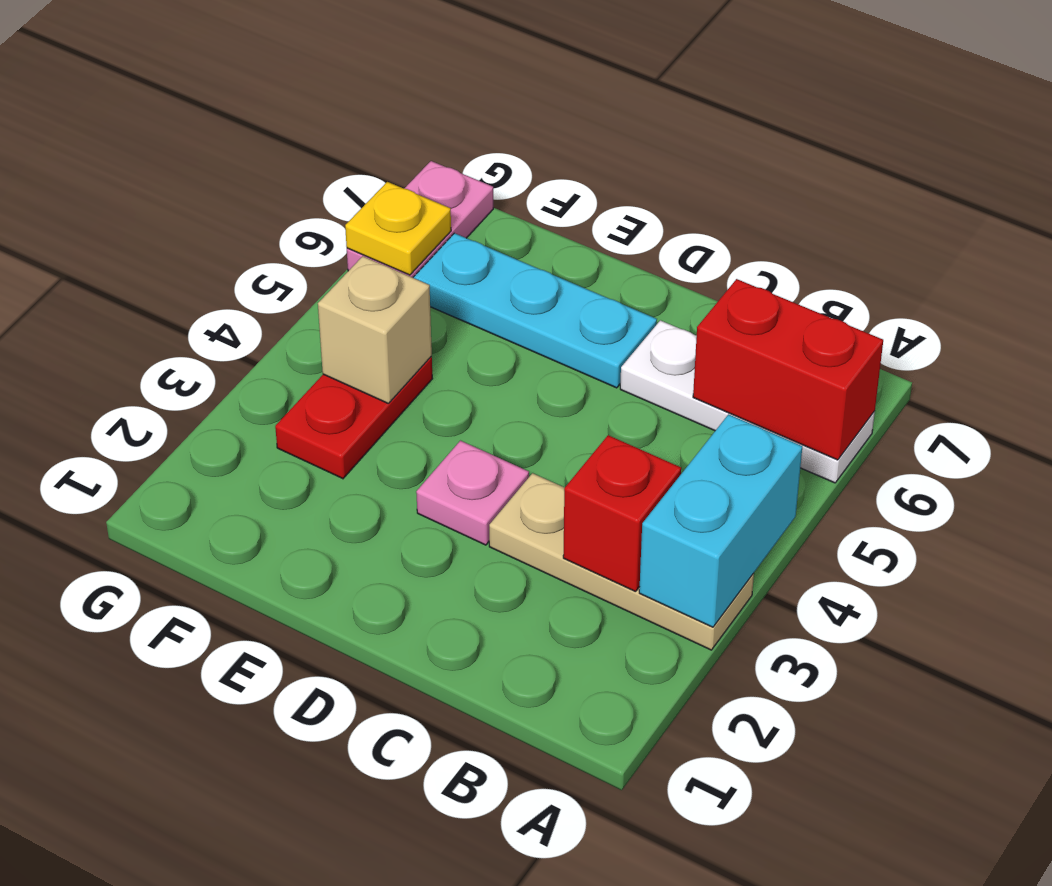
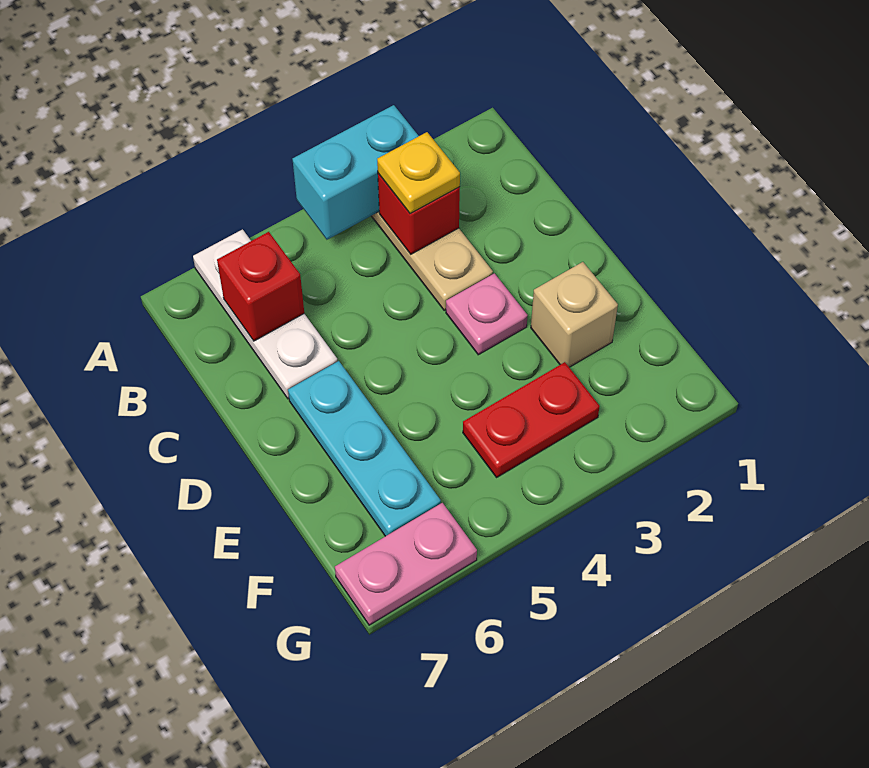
red 1x2 brick [693,279,883,460] -> red 1x1 brick [217,232,304,341]
tan 1x1 brick [318,256,432,404] -> tan 1x1 brick moved to [531,262,618,367]
yellow 1x1 plate [345,182,451,275] -> yellow 1x1 plate moved to [377,132,460,214]

